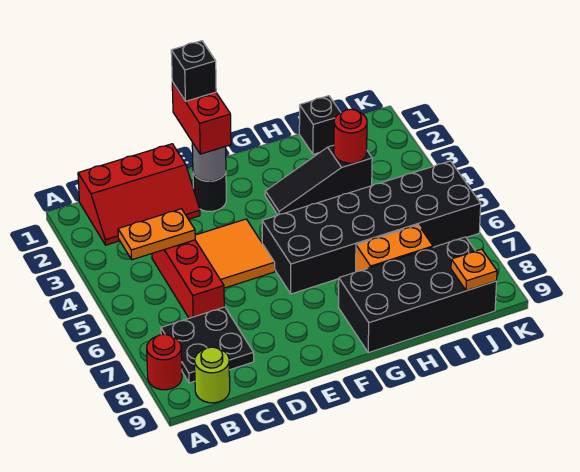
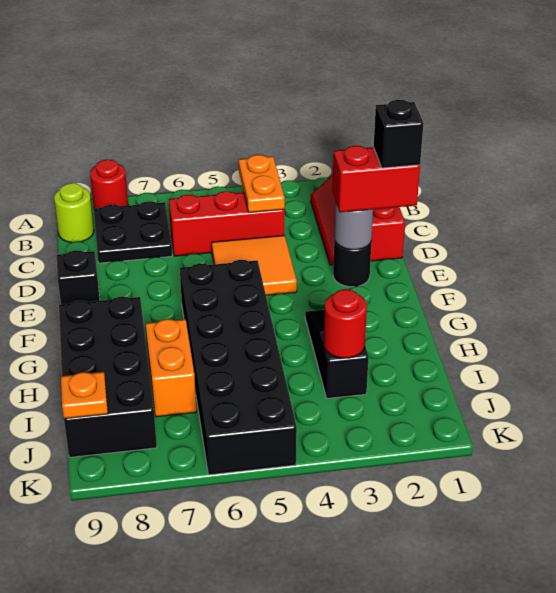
black 1x1 brick [299,96,341,154] -> black 1x1 brick moved to [57,250,100,305]

